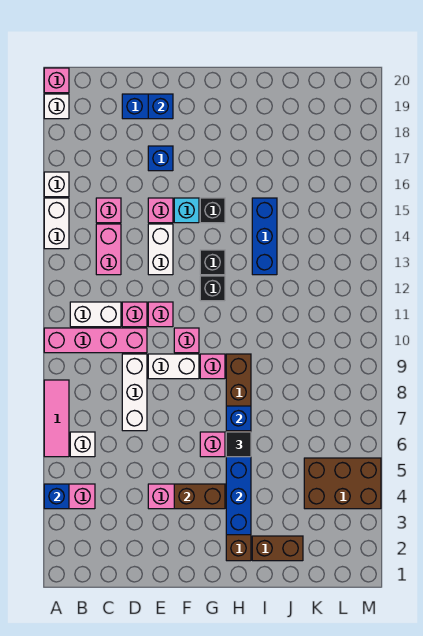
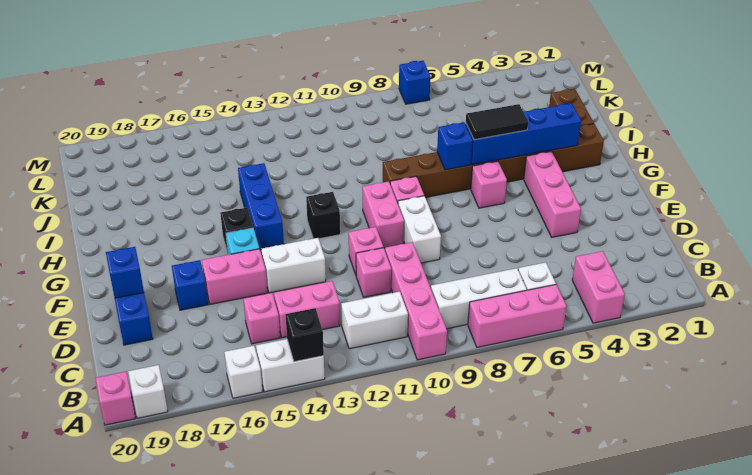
blue 1x1 brick [44,484,69,509] -> blue 1x1 brick moved to [399,61,431,104]
pink 1x3 tile [44,380,69,457] -> pink 1x3 brick [468,285,567,347]
white 1x2 brick [70,302,121,327] -> white 1x2 brick turned to [341,292,408,349]
white 1x3 brick [122,354,147,431] -> white 1x3 brick moved to [431,268,527,329]
pink 1x1 brick [148,198,173,223] -> pink 1x2 brick [202,249,267,304]
brown 1x2 brick [174,484,225,509] -> none
pink 1x1 brick [174,328,199,353] -> pink 1x2 brick [362,181,404,248]
black 1x1 brick [200,250,225,275] -> black 1x1 brick moved to [285,308,324,362]
black 1x1 tile [226,432,251,457] -> black 1x2 tile [466,104,528,140]
blue 1x3 brick [252,198,277,275] -> blue 1x3 brick turned to [238,163,284,250]
brown 2x3 brick [304,458,381,509] -> none

